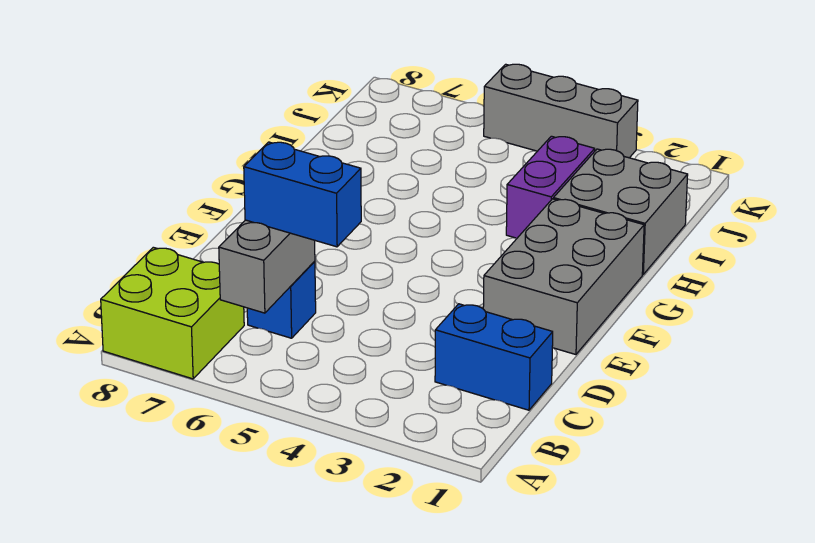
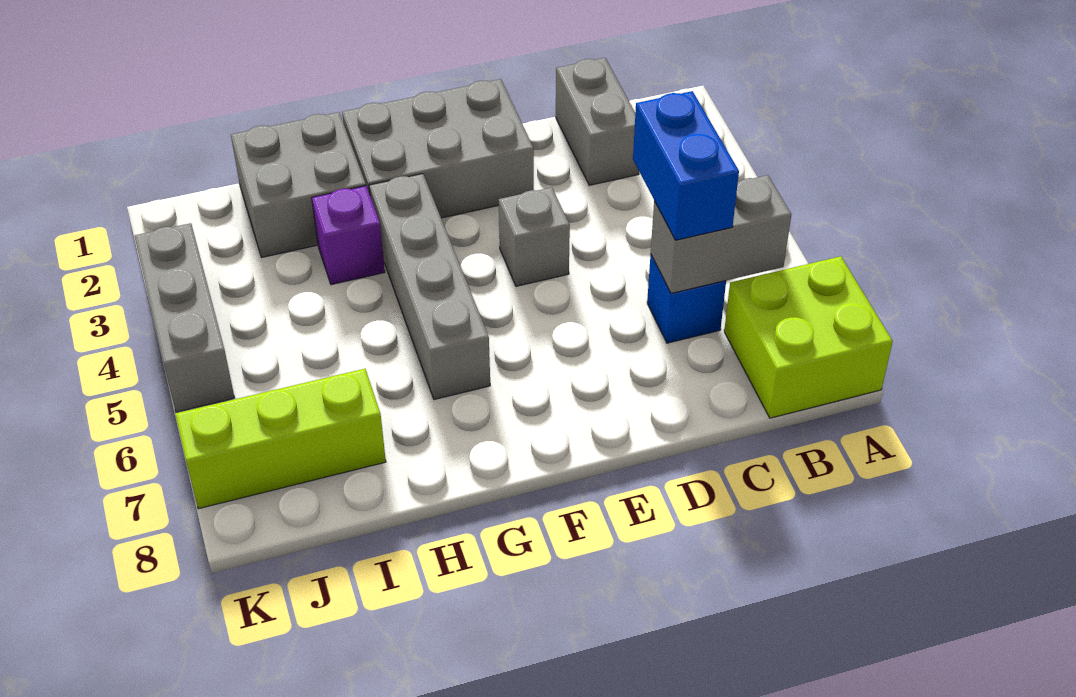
blue 1x2 brick [435,304,553,410] -> grey 1x2 brick [556,58,639,185]
none -> grey 1x1 brick [499,187,570,286]
none -> grey 1x4 brick [369,174,490,399]
purple 1x2 brick [506,136,595,238] -> purple 1x1 brick [312,186,385,285]
none -> lime 1x3 brick [175,369,386,509]

